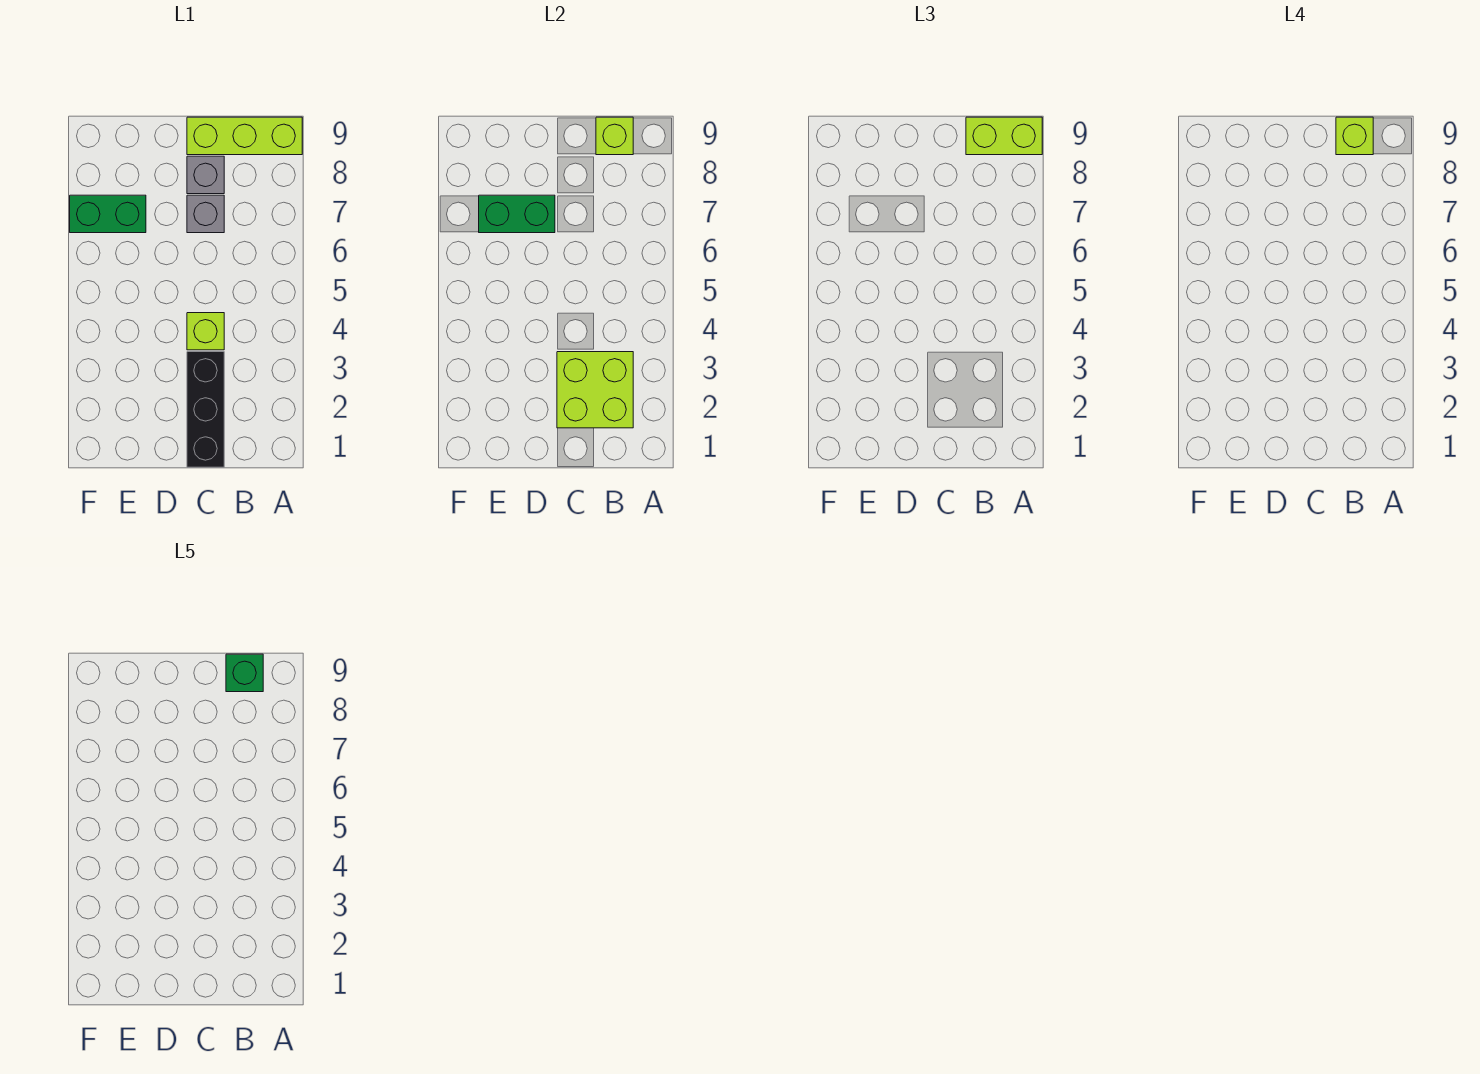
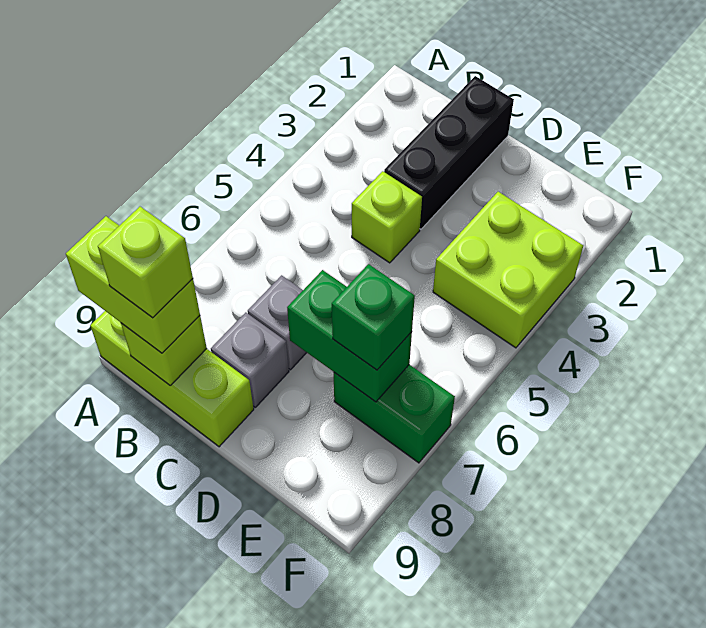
lime 2x2 brick [557,352,633,428] -> lime 2x2 brick moved to [433,192,583,348]
green 1x1 brick [226,654,263,692] -> green 1x1 brick moved to [332,264,415,370]

